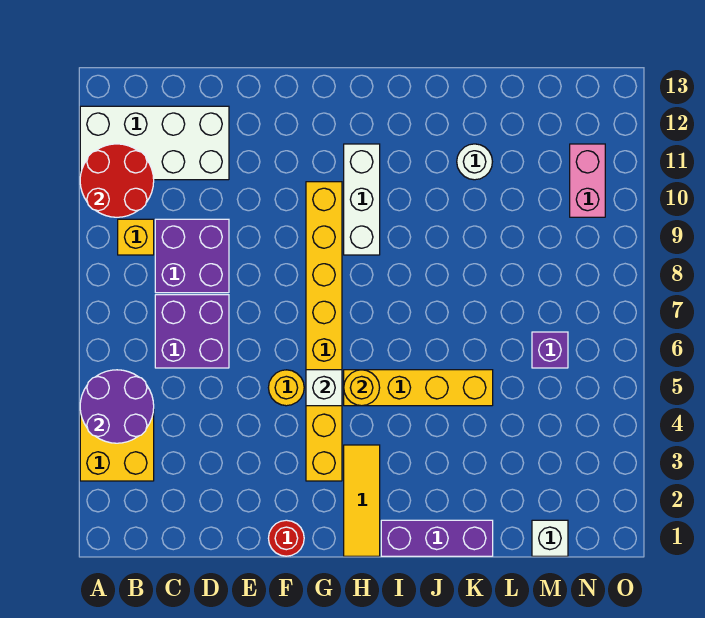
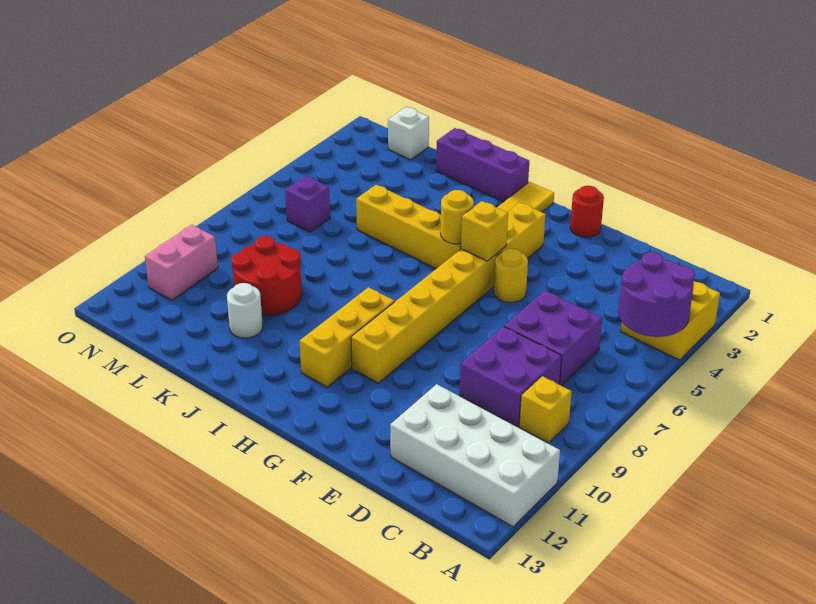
red 2x2 round brick [80,144,154,217] -> red 2x2 round brick moved to [231,236,302,316]
white 1x1 brick [306,370,342,406] -> yellow 1x1 brick [461,201,508,261]
white 1x3 brick [344,144,380,255] -> yellow 1x3 brick [300,287,394,387]

